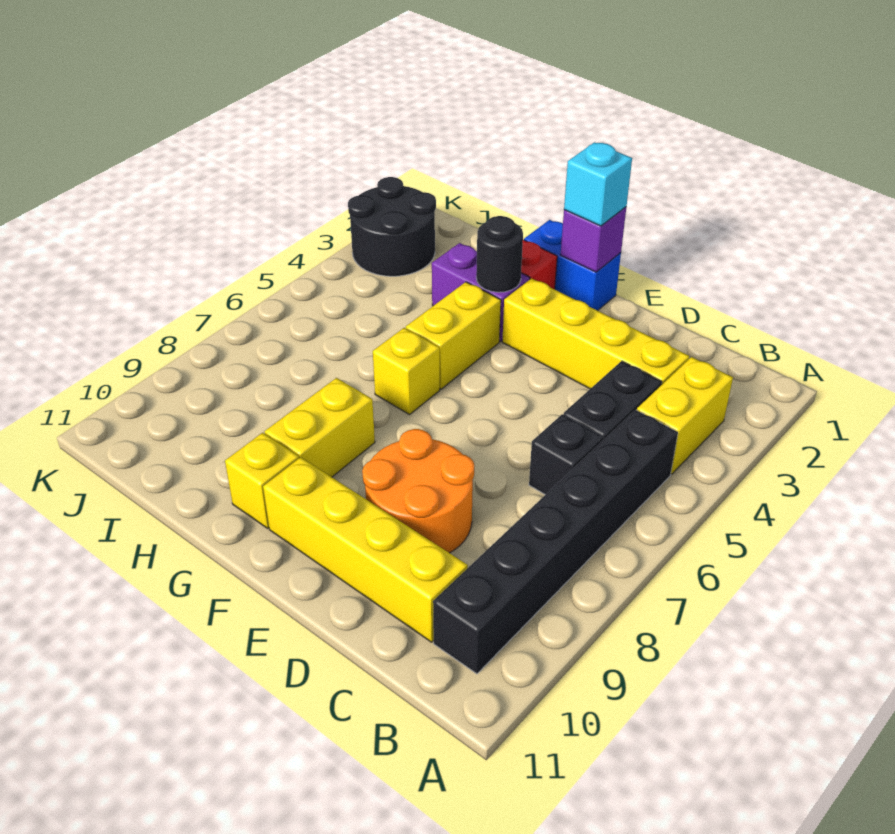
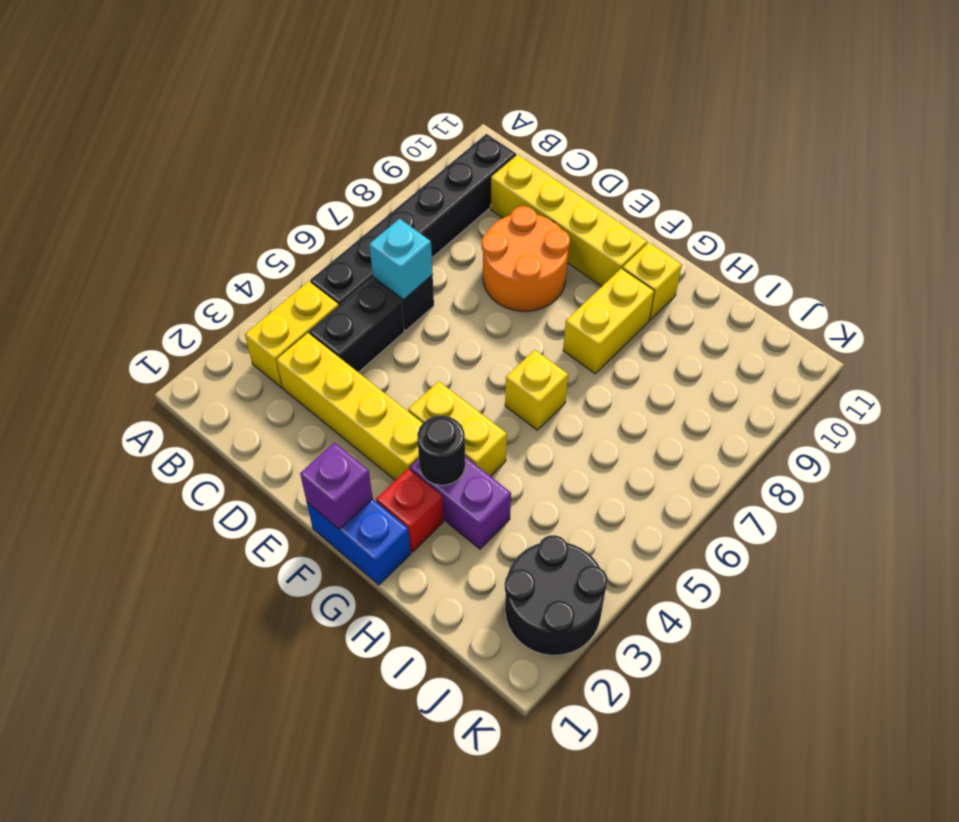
cyan 1x1 brick [564,142,632,226] -> cyan 1x1 brick moved to [369,219,433,300]
yellow 1x2 brick [406,282,501,389] -> yellow 1x2 brick turned to [408,381,507,476]

